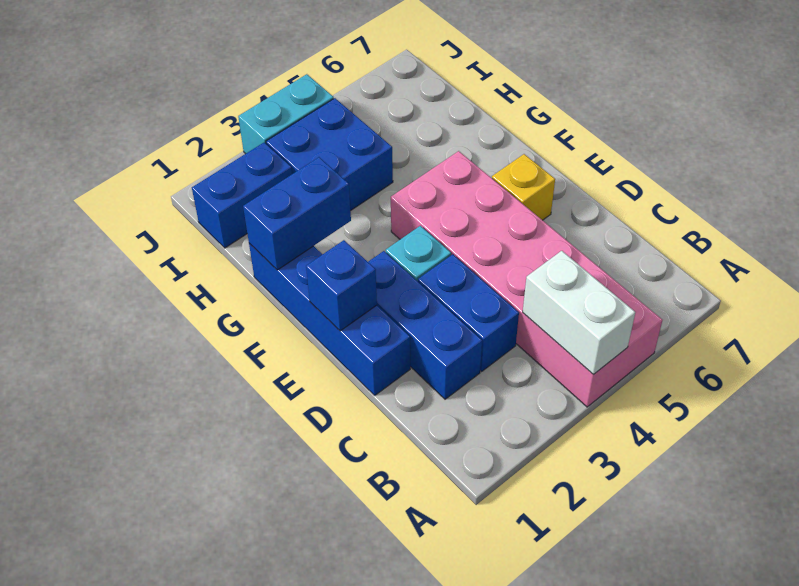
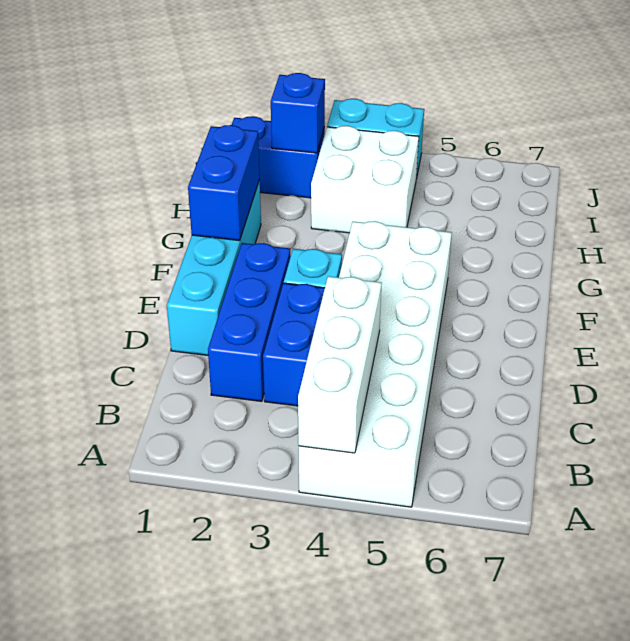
pink 2x6 brick [391,151,662,407] -> white 2x6 brick [299,221,452,507]
white 1x2 brick [523,251,635,374] -> white 1x3 brick [298,276,381,453]
blue 1x4 brick [249,243,410,395] -> cyan 1x4 brick [167,180,261,355]
blue 1x1 brick [306,240,377,331] -> blue 1x1 brick moved to [271,73,325,153]
yellow 1x1 brick [492,154,555,220] -> none
blue 1x2 brick [243,157,351,270] -> blue 1x2 brick turned to [188,125,260,241]
blue 2x2 brick [266,98,393,211] -> white 2x2 brick [311,126,419,233]

